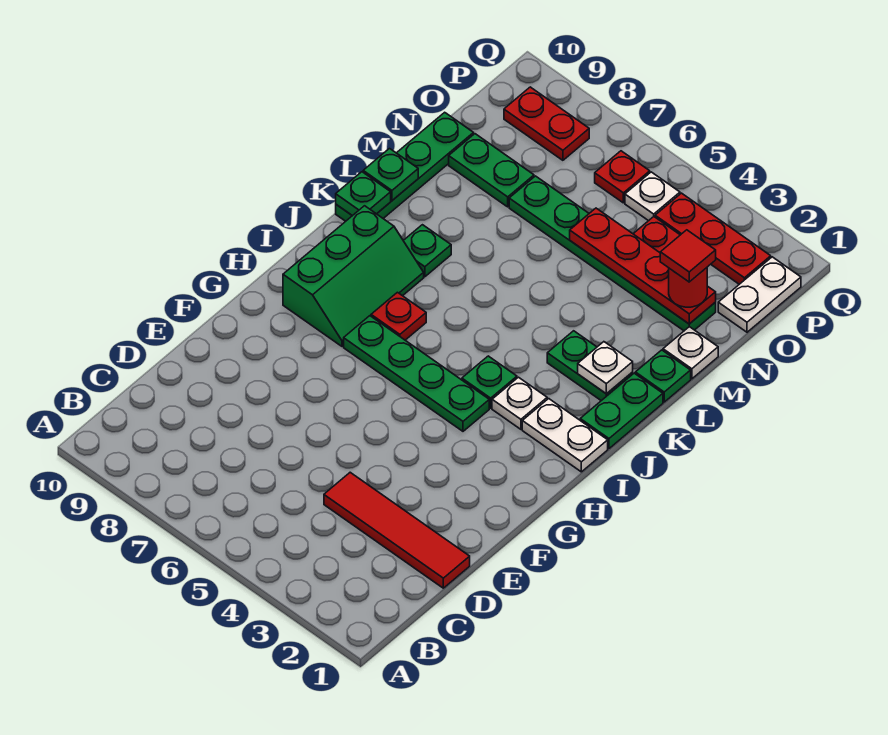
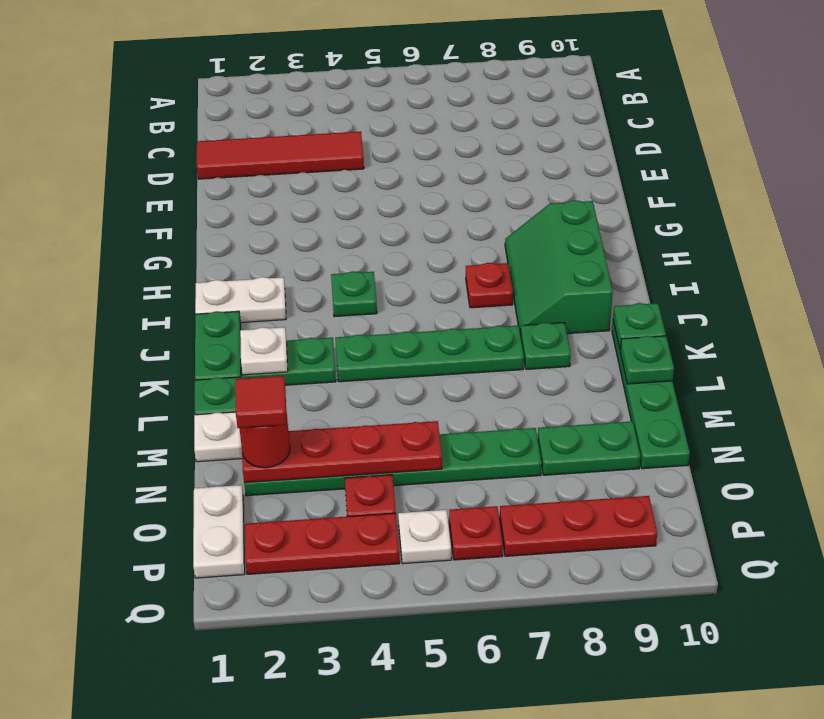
green 1x4 plate [344,316,489,431] -> green 1x4 plate moved to [335,326,524,382]
white 1x1 plate [492,377,547,429] -> none
red 1x2 plate [504,87,589,160] -> red 1x3 plate [500,496,657,556]

